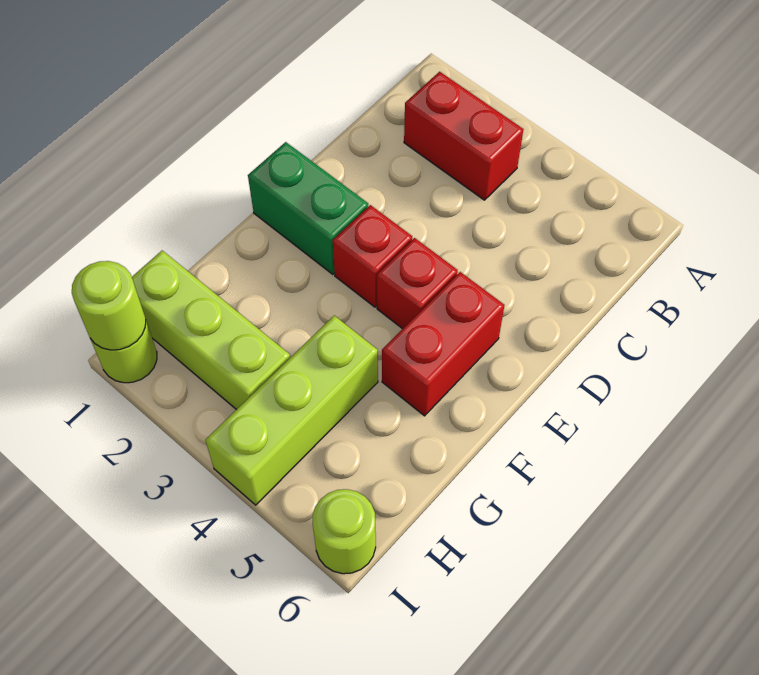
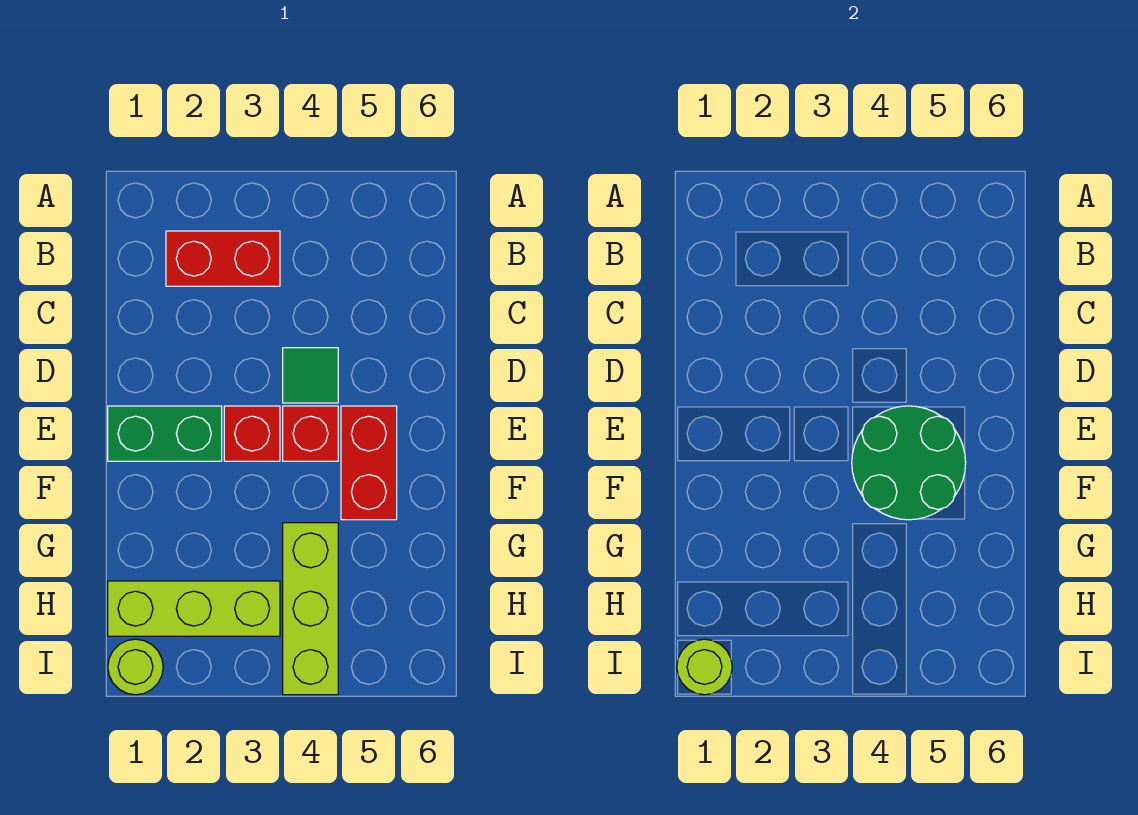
none -> green 1x1 tile [283,348,338,403]
none -> green 2x2 round brick [852,406,966,520]
lime 1x1 round brick [312,489,376,574] -> none

